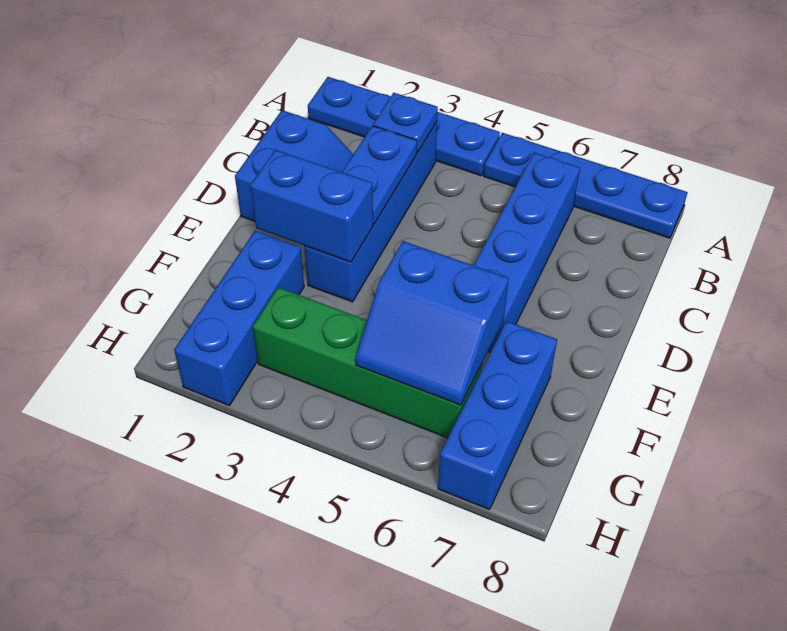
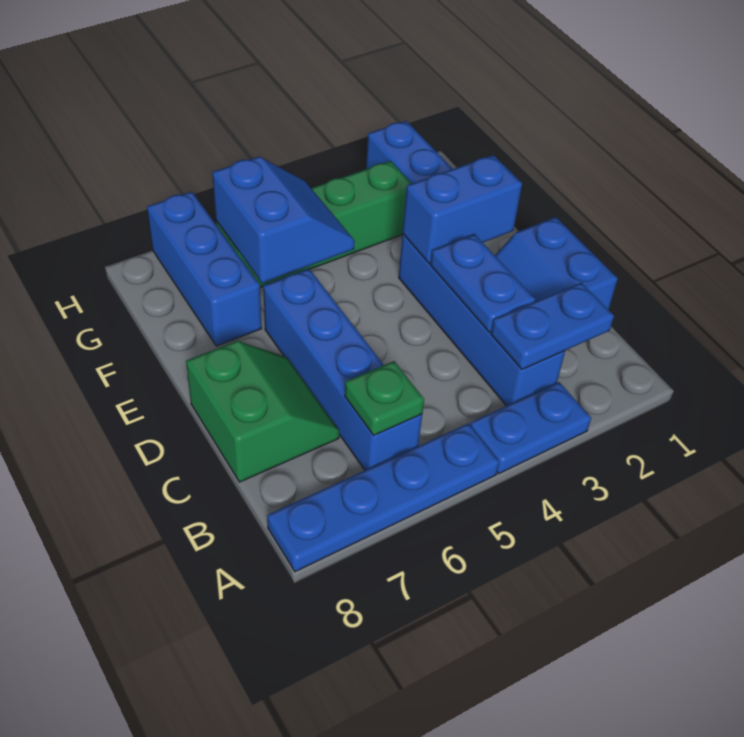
blue 1x4 plate [308,77,500,176] -> blue 1x2 plate [470,382,591,474]
blue 1x1 plate [373,93,438,153] -> blue 1x2 plate [491,282,614,369]
none -> green 1x1 plate [345,361,424,435]
none -> green 2x2 slope [186,341,339,482]
blue 2x2 slope [355,241,509,405] -> blue 2x2 slope turned to [212,157,355,283]

